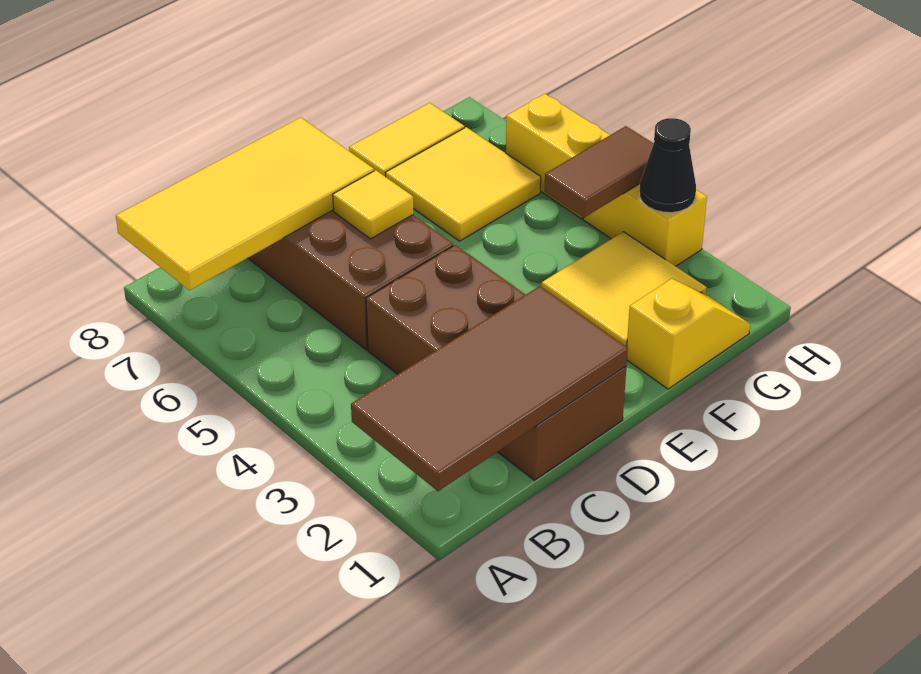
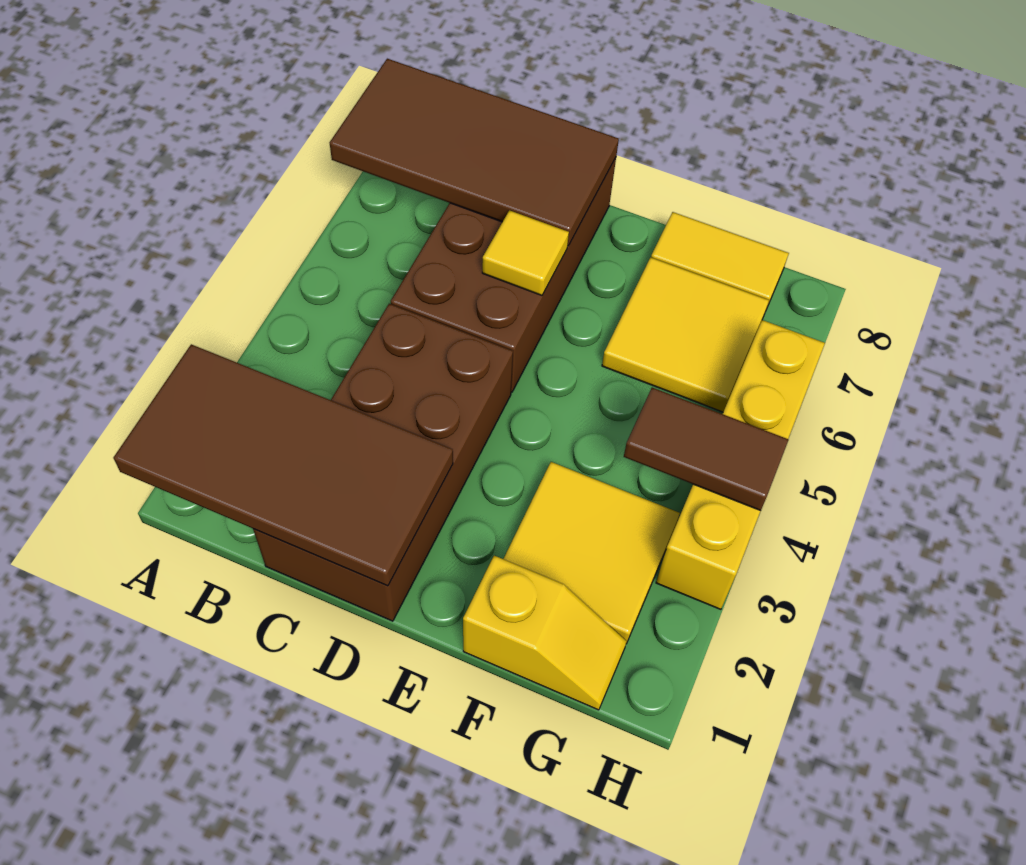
yellow 2x4 tile [116,117,374,290] -> brown 2x4 tile [330,59,619,246]
black 1x1 cone [640,118,696,213] -> none

